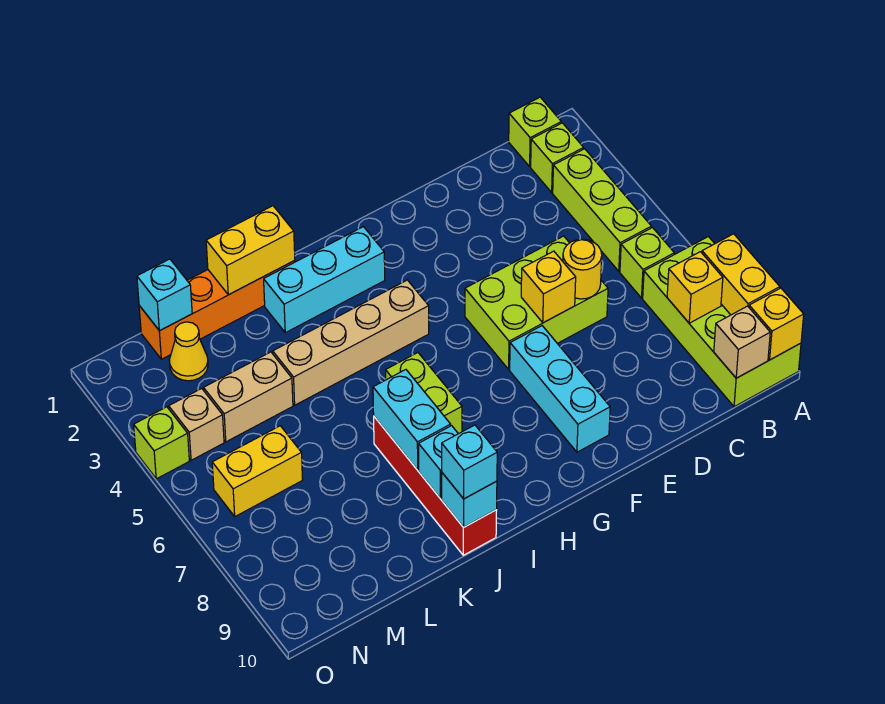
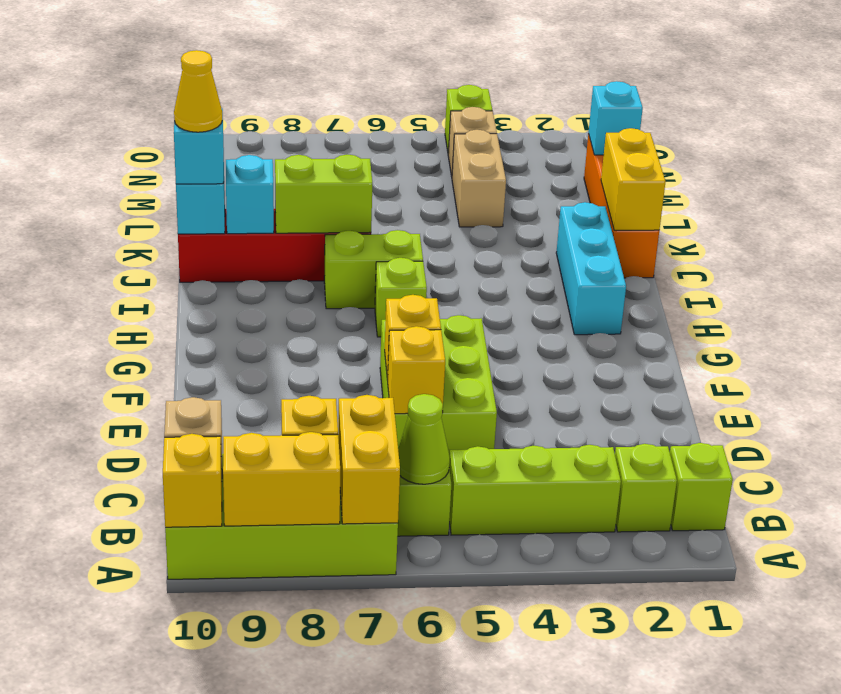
none -> lime 1x1 cone [398,394,450,484]
yellow 1x1 round brick [563,239,602,299] -> yellow 1x1 brick [387,326,445,414]
cyan 1x3 brick [510,326,610,452] -> none
tan 1x4 brick [273,280,429,405] -> none
none -> lime 1x1 brick [375,258,427,337]
cyan 1x2 brick [373,370,451,470] -> lime 1x2 brick [275,155,372,233]
yellow 1x1 cone [169,322,208,381] -> yellow 1x1 cone moved to [174,50,222,132]
yellow 1x2 brick [212,426,303,516] -> yellow 1x2 brick moved to [338,395,400,524]

